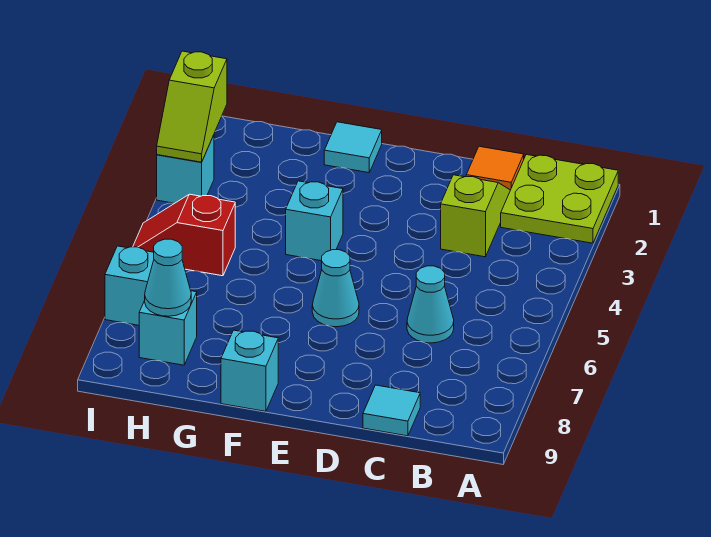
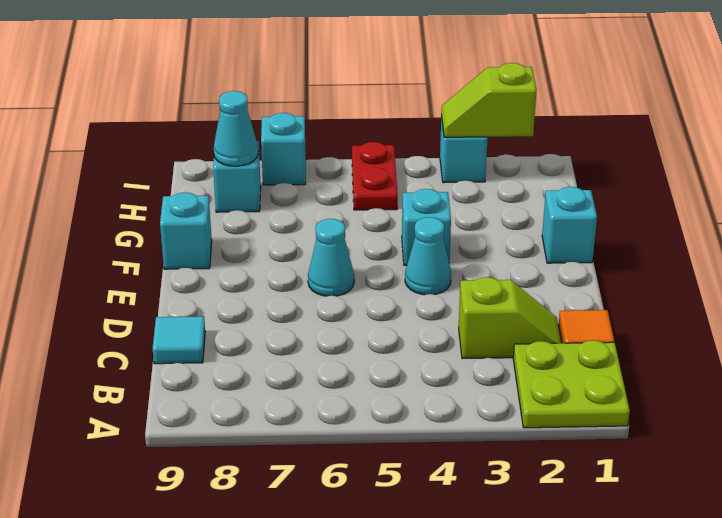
cyan 1x1 cone [407,266,454,343] -> cyan 1x1 cone moved to [405,217,451,295]
cyan 1x1 tile [324,122,382,173] -> cyan 1x1 brick [542,187,597,263]
red 1x2 slope [133,194,235,276] -> red 1x2 plate [352,142,398,210]

